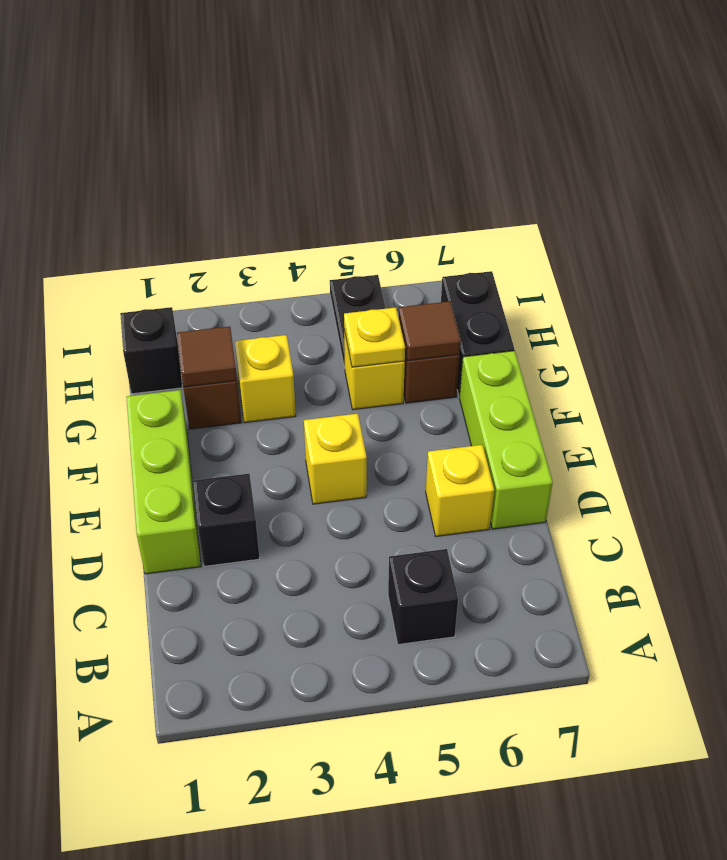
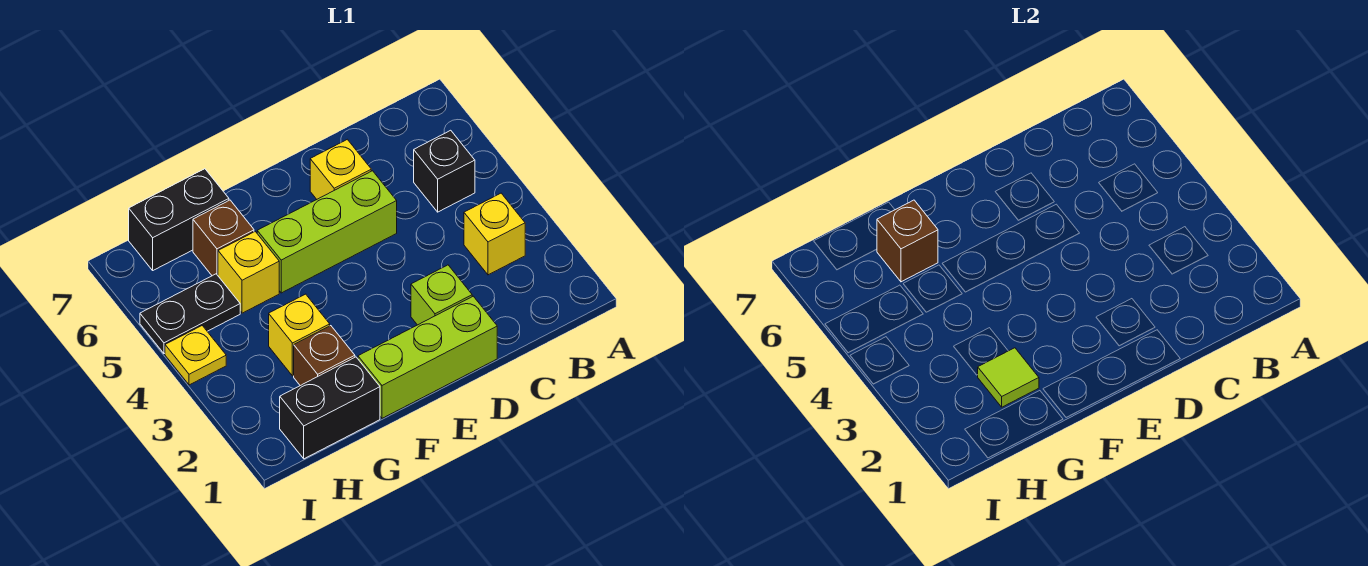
black 1x1 brick [193,474,260,566] -> lime 1x1 brick [411,265,472,325]
lime 1x3 brick [460,351,553,529] -> lime 1x3 brick moved to [257,171,397,293]
yellow 1x1 brick [304,414,367,504] -> yellow 1x1 brick moved to [464,193,525,275]
brown 1x1 tile [177,326,237,387] -> lime 1x1 tile [978,348,1039,407]
yellow 1x1 plate [344,308,405,367] -> yellow 1x1 plate moved to [165,326,226,385]
brown 1x1 tile [399,301,461,361] -> brown 1x1 brick [877,200,938,282]
black 1x1 brick [120,307,182,394] -> black 1x2 brick [280,357,380,459]

